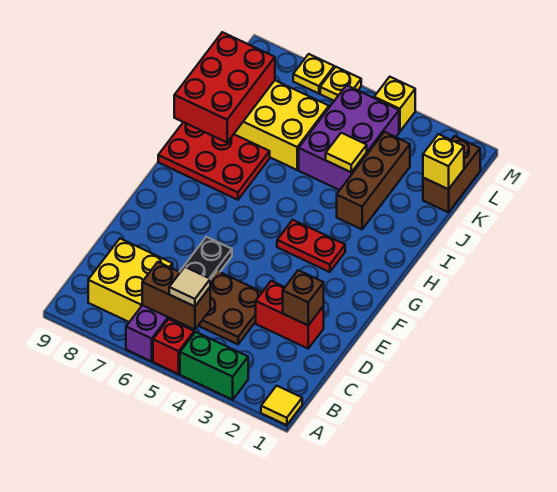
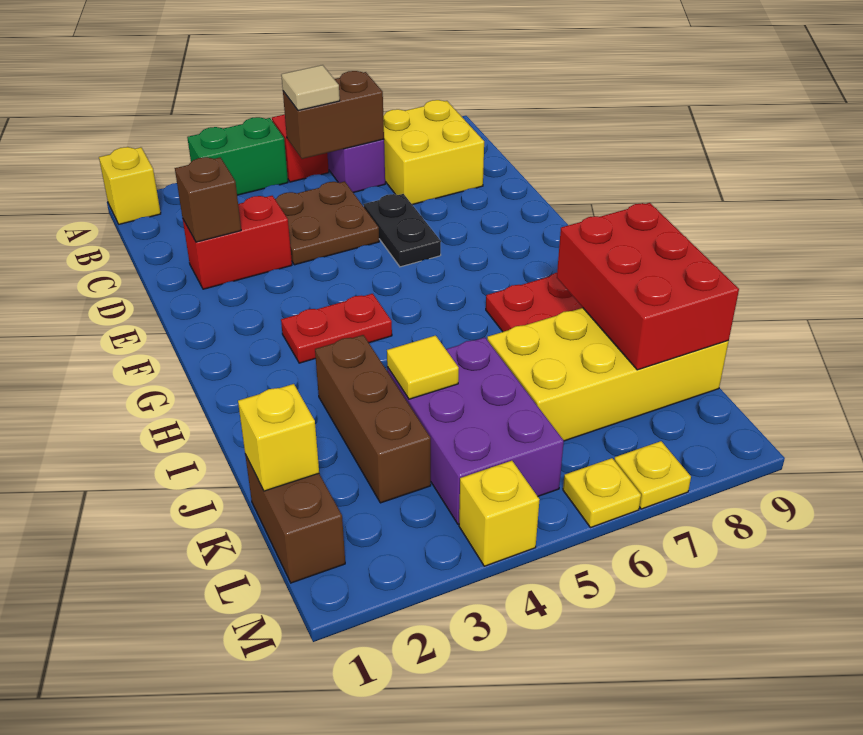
yellow 1x1 tile [261,386,302,425] -> yellow 1x1 brick [99,147,161,224]

